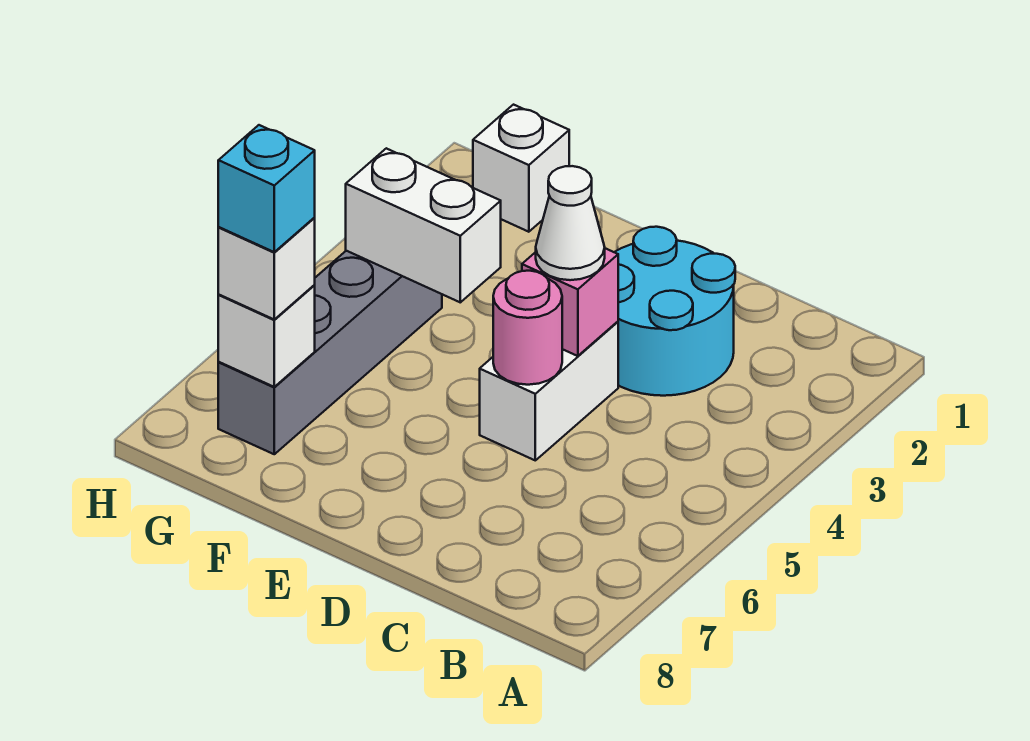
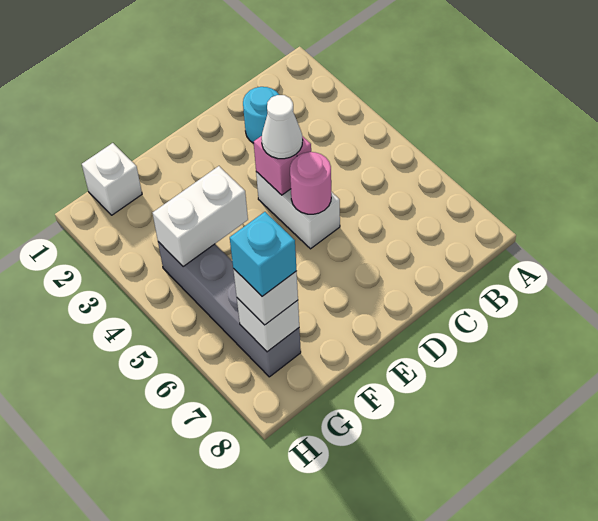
cyan 2x2 round brick [615,227,735,396] -> cyan 1x1 round brick [243,87,279,143]

